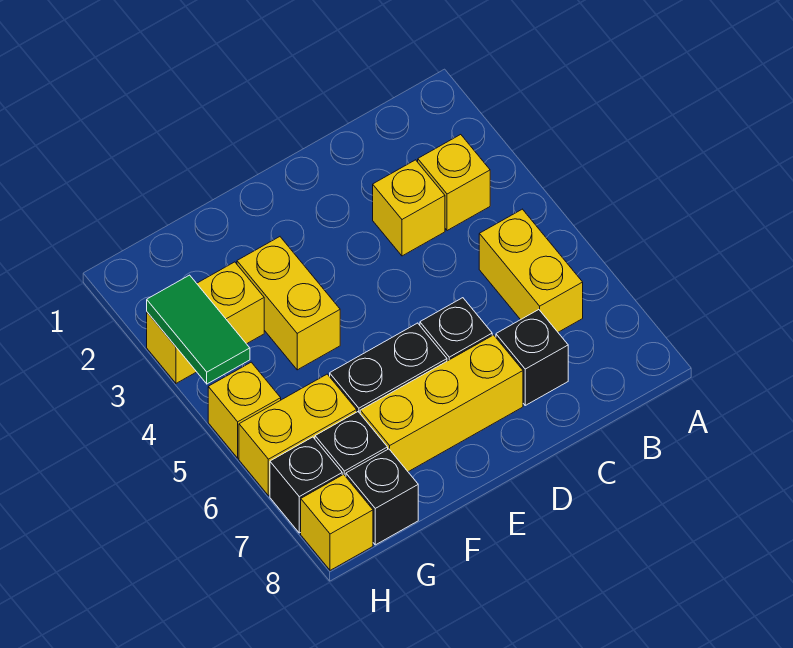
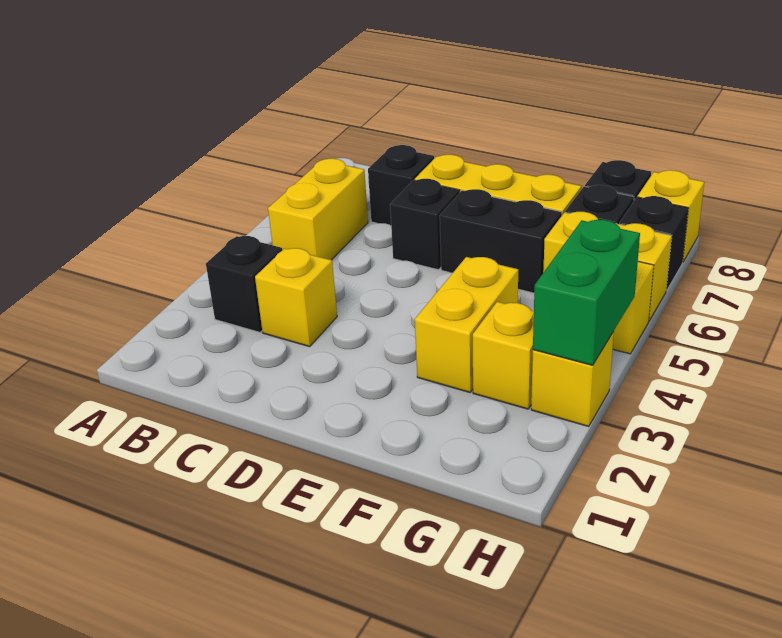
yellow 1x1 brick [418,135,490,231] -> black 1x1 brick [206,236,282,332]
green 1x2 tile [147,275,250,384] -> green 1x2 brick [533,220,640,365]

